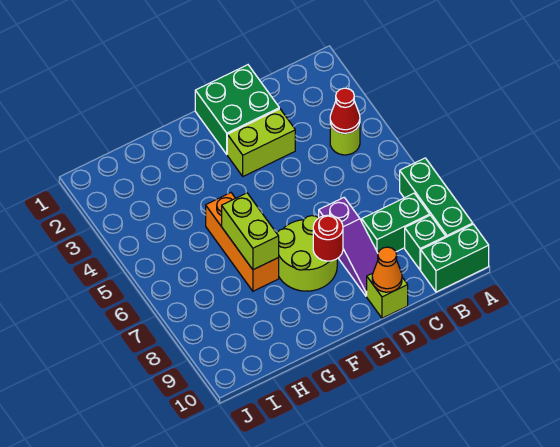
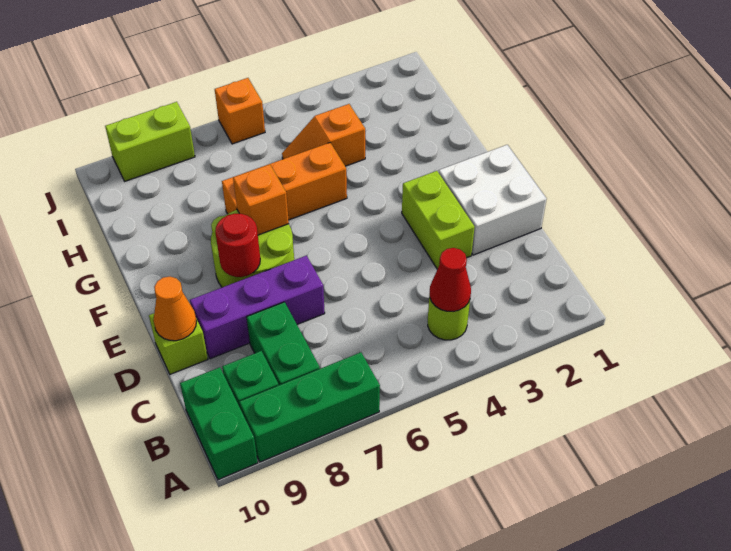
green 2x2 brick [195,65,279,154] -> white 2x2 brick [439,145,546,255]
purple 1x3 slope [319,198,378,296] -> purple 1x3 brick [190,256,325,359]
none -> orange 1x1 brick [233,165,289,235]
lime 1x2 brick [222,193,279,270] -> lime 1x2 brick moved to [105,102,195,181]
none -> orange 1x2 slope [282,104,365,166]
none -> orange 1x1 brick [215,78,265,144]

